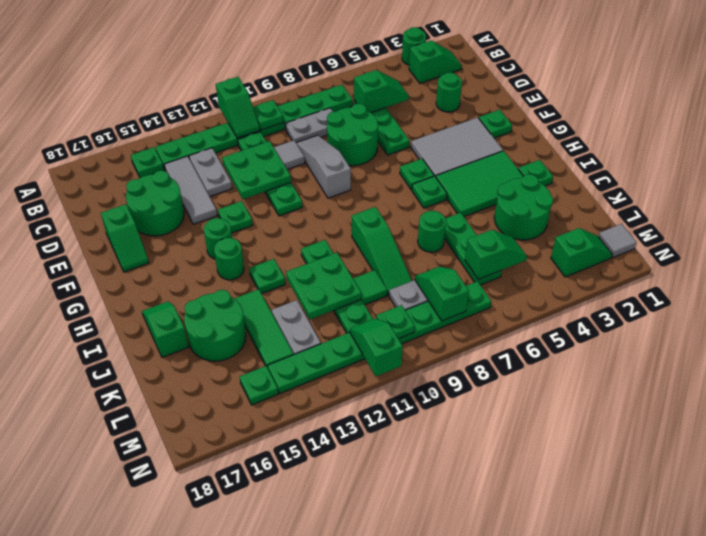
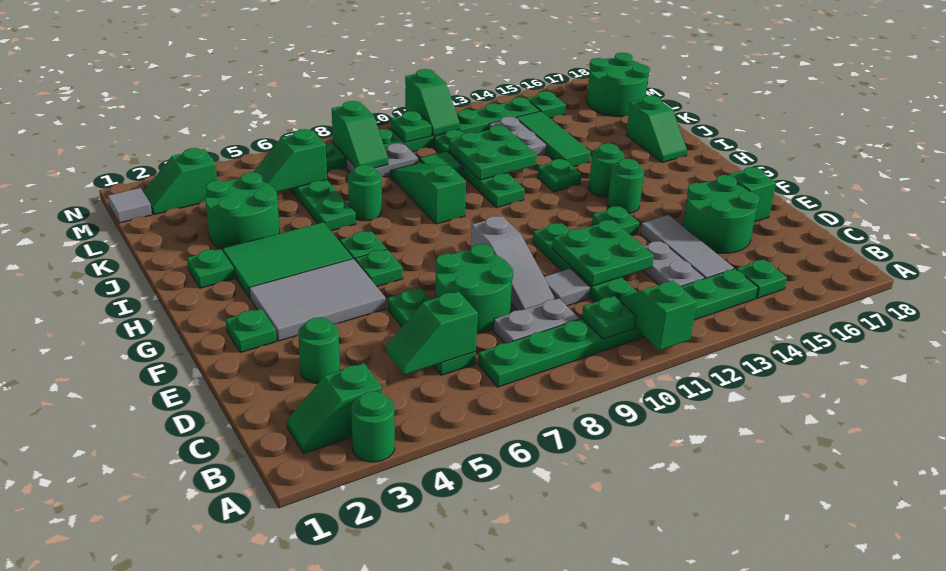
green 2x2 round brick [184,290,246,361] -> green 2x2 round brick moved to [587,53,650,117]

